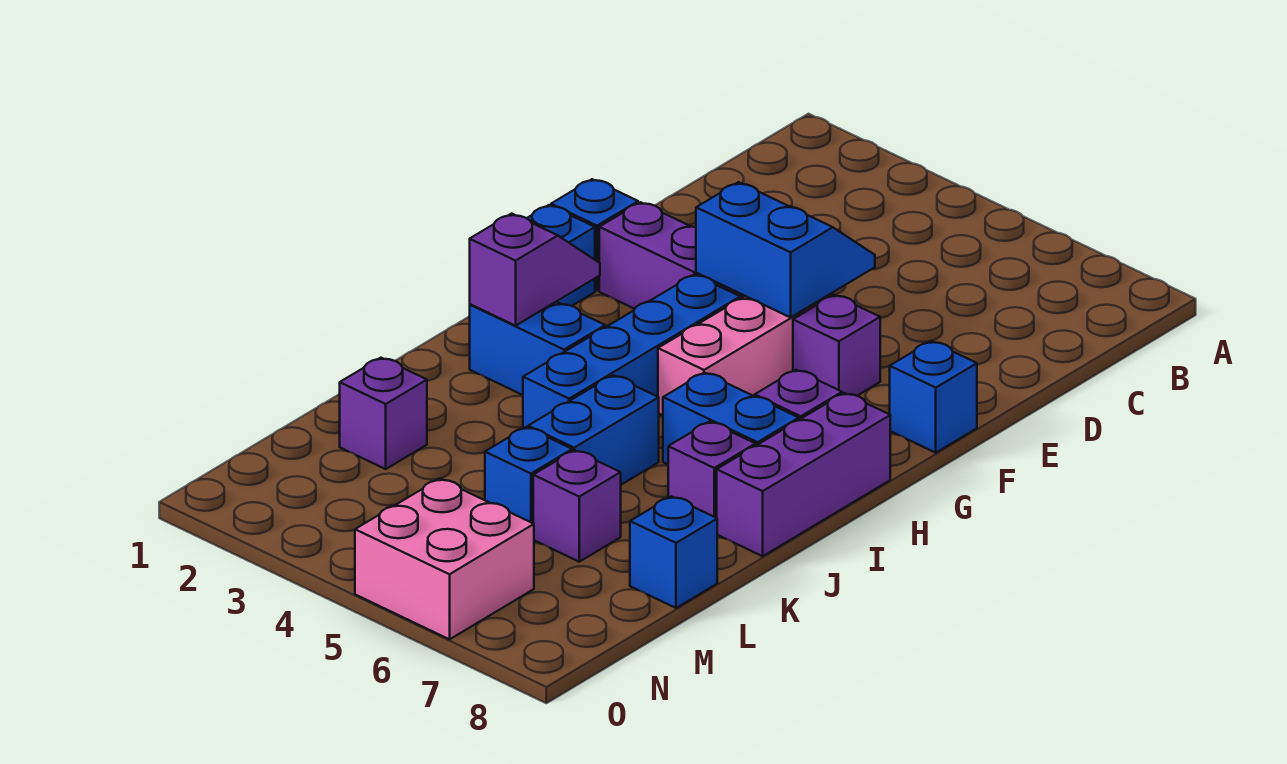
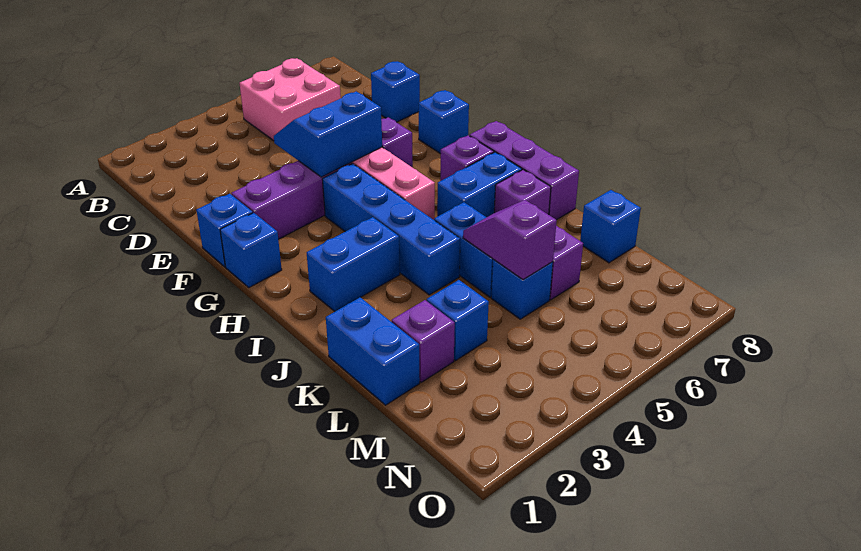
none -> blue 1x1 brick [371,62,420,122]
purple 1x2 slope [470,214,600,326] -> purple 1x2 slope moved to [463,200,557,280]
none -> blue 1x2 brick [326,297,420,405]
none -> blue 1x1 brick [427,280,489,361]
pink 2x2 brick [355,479,534,639] -> pink 2x2 brick moved to [240,58,341,141]

